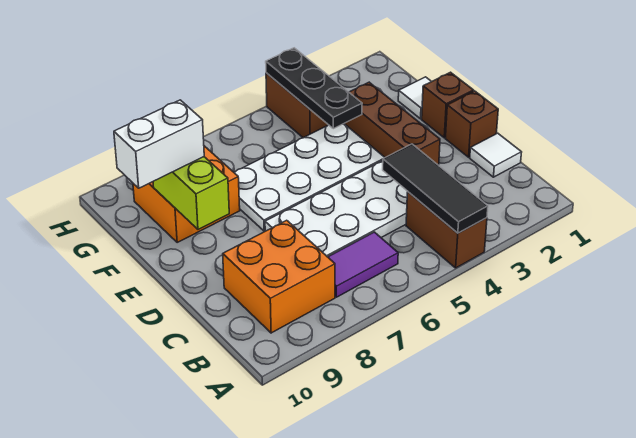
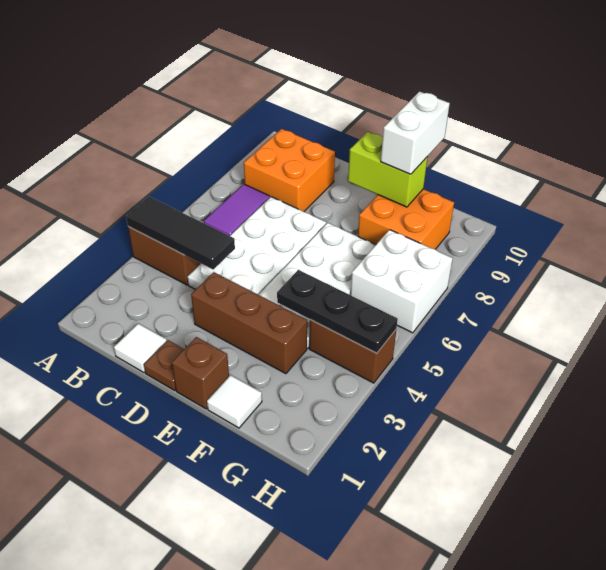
brown 1x1 brick [445,91,498,157] -> brown 1x1 plate [144,340,184,390]
none -> white 2x2 brick [351,230,453,333]

